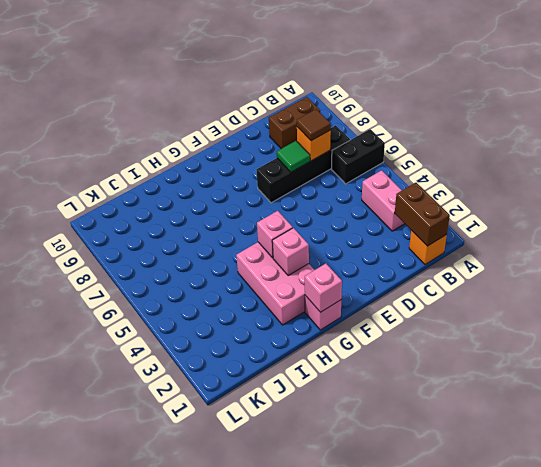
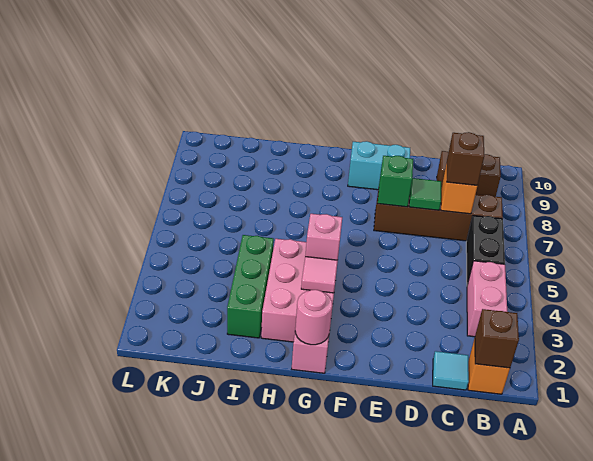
black 1x2 brick [332,129,385,184] -> black 1x2 brick turned to [466,215,505,285]
brown 1x2 brick [395,183,450,246] -> brown 1x1 brick [475,309,519,368]
black 1x4 brick [257,125,350,203] -> brown 1x4 brick [374,189,503,241]
none -> cyan 1x1 tile [433,351,469,390]
brown 1x1 tile [297,109,331,141] -> brown 1x1 brick [447,132,484,185]
none -> green 1x1 brick [378,156,413,207]
none -> cyan 1x2 brick [348,141,410,190]
pink 1x1 brick [305,264,342,312] -> pink 1x1 round brick [295,290,332,345]
pink 1x1 brick [272,228,309,276] -> pink 1x1 tile [301,257,338,293]
none -> green 1x3 brick [227,235,274,338]

